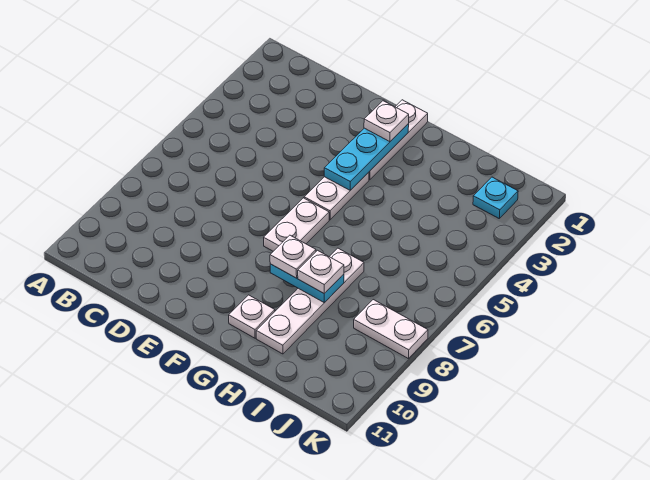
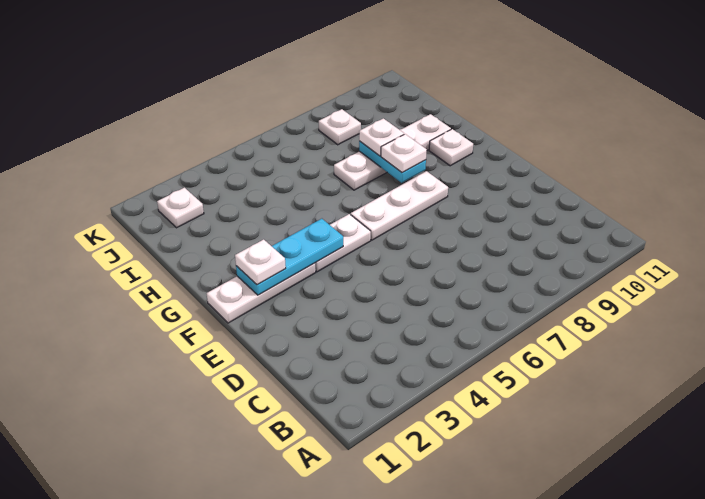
white 1x2 plate [264,198,329,251] -> white 1x3 plate [351,171,448,240]
cyan 1x1 plate [473,177,518,218] -> white 1x1 plate [157,188,204,228]
white 1x2 plate [354,300,428,359] -> white 1x1 plate [319,109,361,145]

